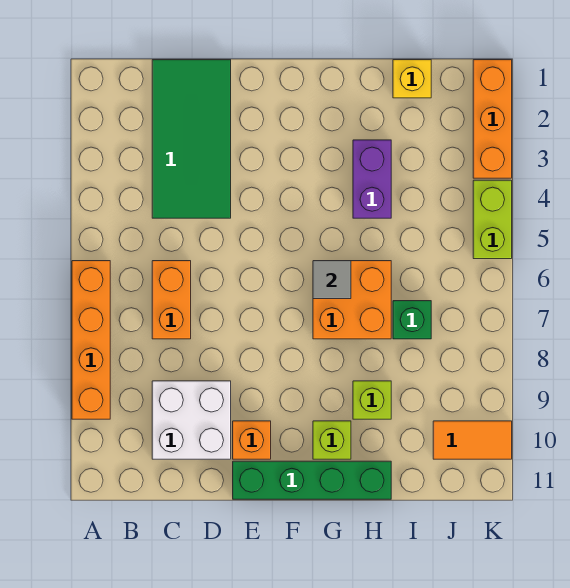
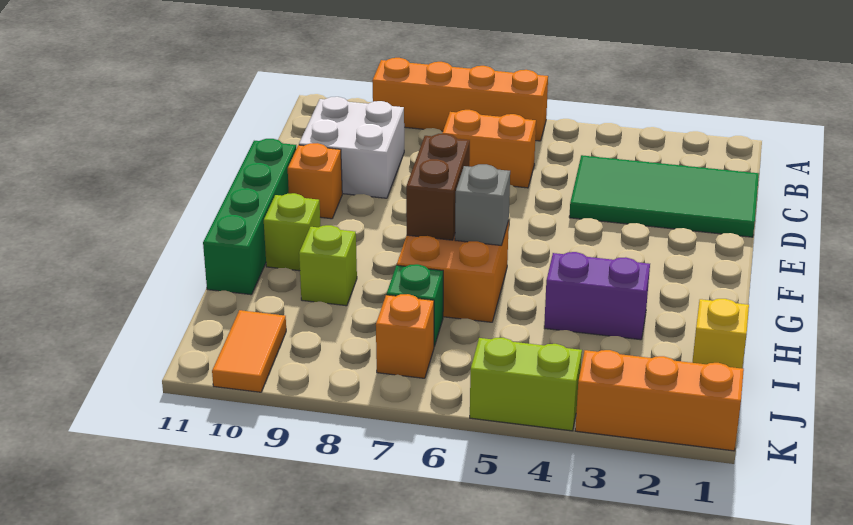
none -> brown 1x2 brick [406,134,470,240]
grey 1x1 tile [313,261,351,299] -> grey 1x1 brick [455,164,510,246]
none -> orange 1x1 brick [376,294,434,378]

